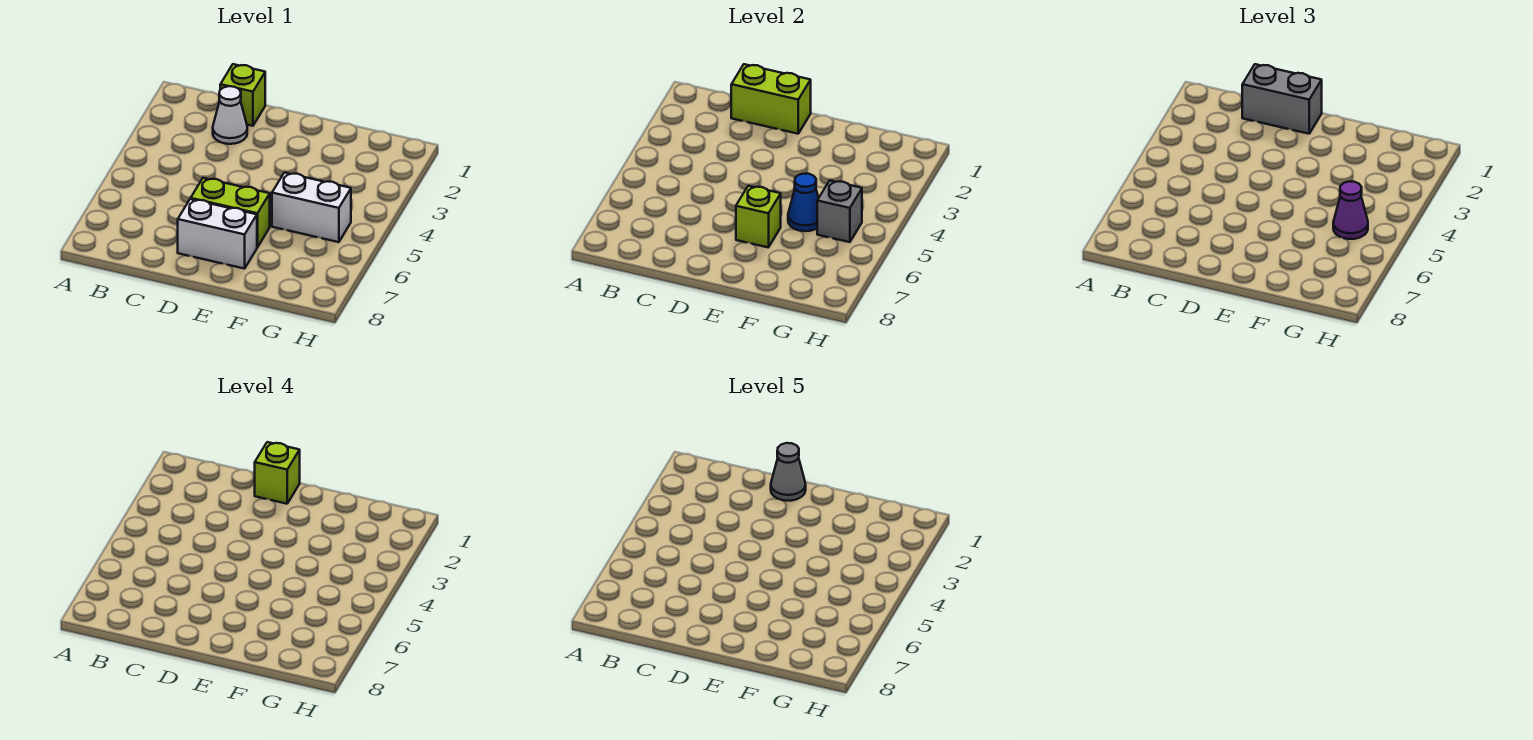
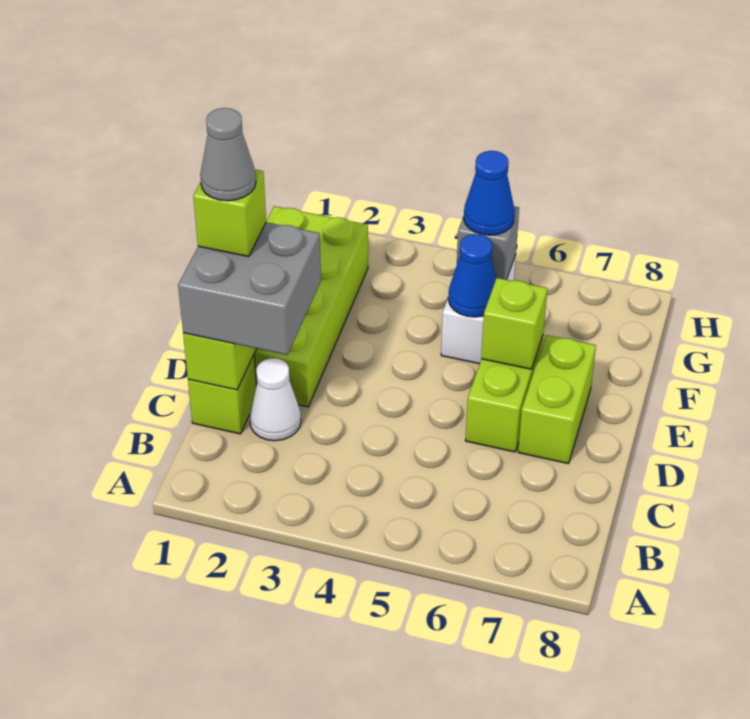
grey 1x2 brick [1242,64,1322,134] -> grey 2x2 brick [178,222,321,355]
none -> lime 2x4 brick [254,206,368,407]
white 1x2 brick [178,199,257,269] -> lime 1x2 brick [518,335,596,464]
purple 1x1 cone [1333,181,1368,239] -> blue 1x1 cone [464,151,515,235]

